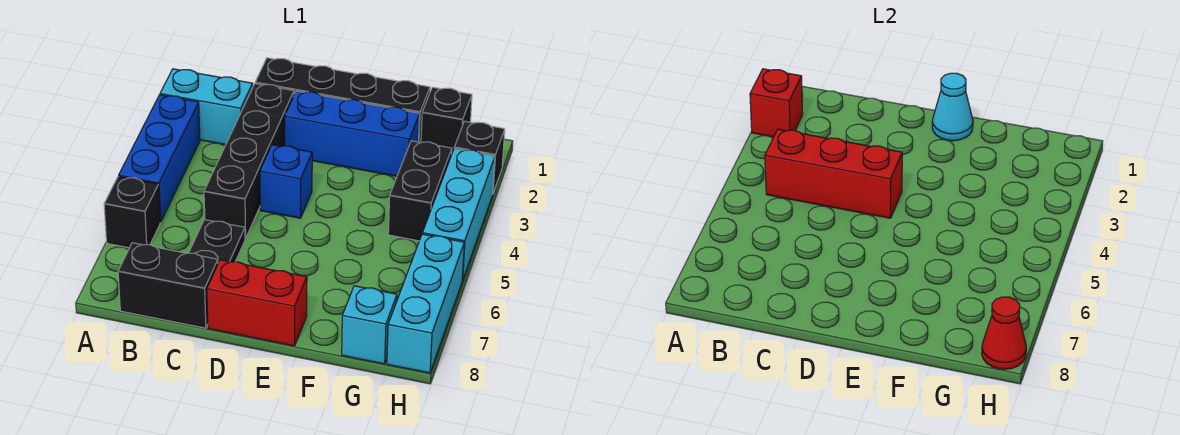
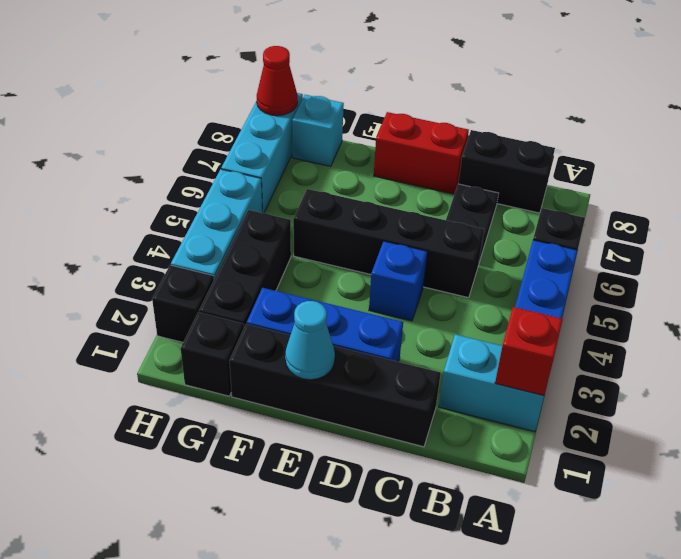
red 1x3 brick [765,129,902,218] -> none
black 1x4 brick [204,84,294,239] -> black 1x4 brick turned to [293,189,484,298]
black 1x2 brick [388,141,452,241] -> black 1x3 brick [199,210,291,327]

